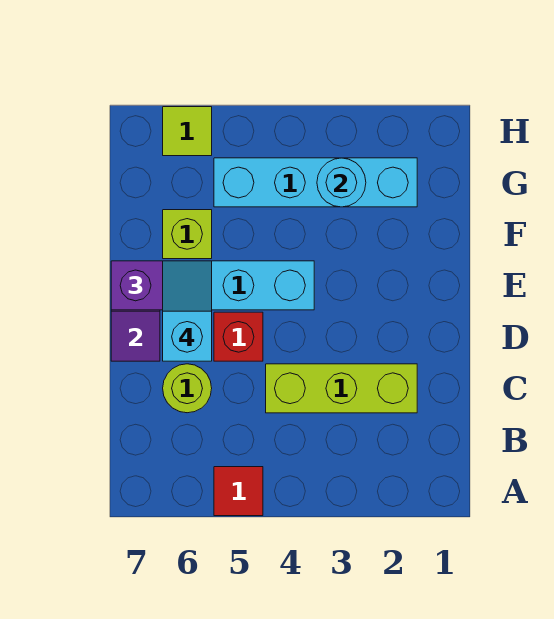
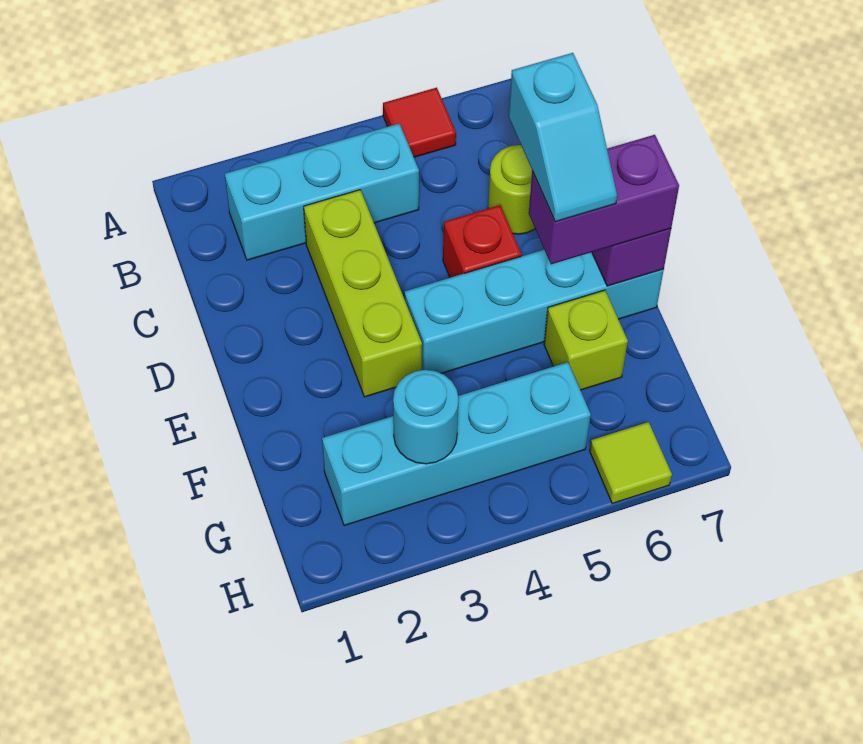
none -> cyan 1x3 brick [225,124,419,260]
lime 1x3 brick [266,364,417,413] -> lime 1x3 brick turned to [304,190,422,397]

